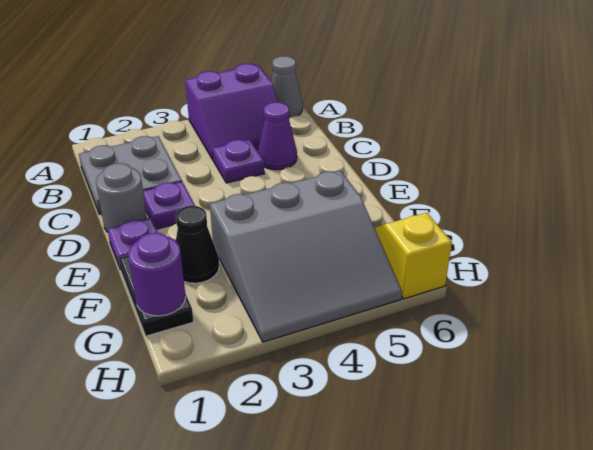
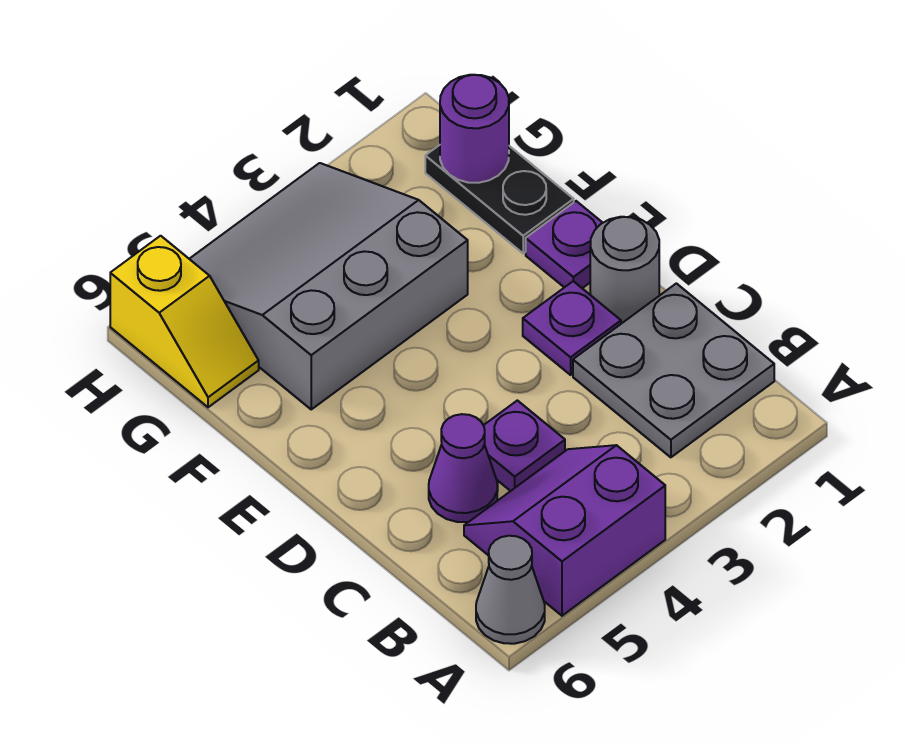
black 1x1 cone [176,206,219,283] -> none

